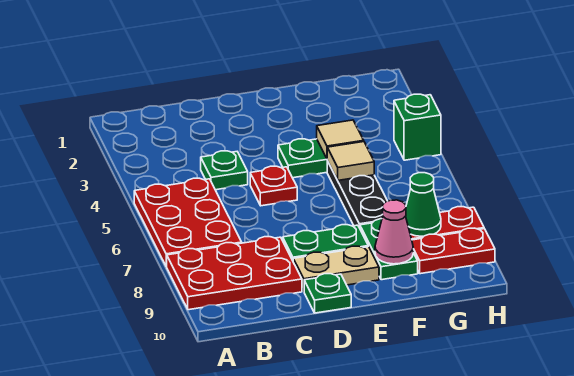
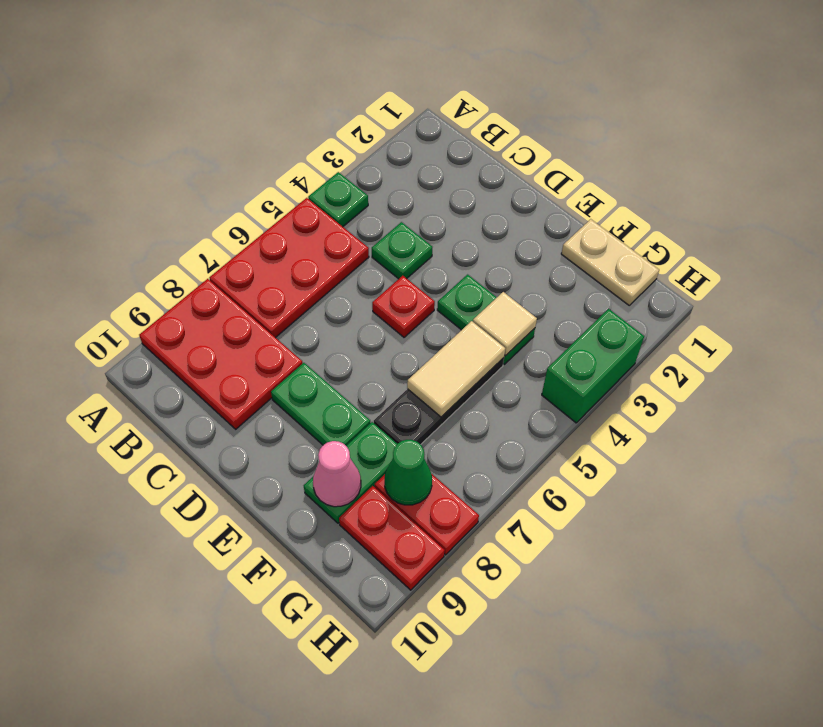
tan 1x2 plate [293,246,379,291] -> tan 1x2 plate moved to [561,219,659,305]
green 1x1 plate [304,274,351,313] -> green 1x1 plate moved to [308,172,368,227]
tan 1x1 tile [327,142,374,180] -> tan 1x2 tile [407,321,505,417]
green 1x1 brick [394,94,441,160] -> green 1x2 brick [542,309,644,423]

